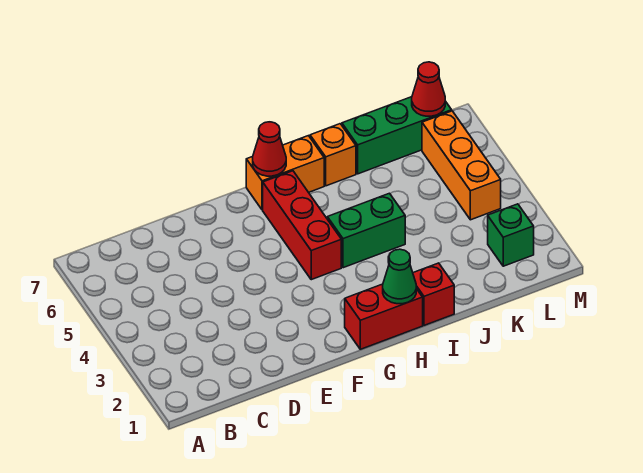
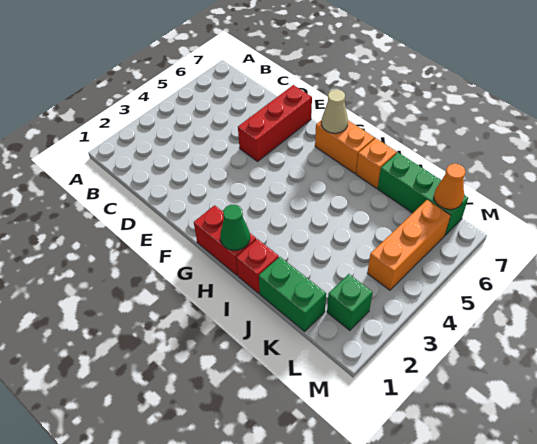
red 1x3 brick [263,171,341,280] -> red 1x3 brick moved to [238,85,312,161]
red 1x1 cone [253,122,286,176] -> tan 1x1 cone [321,89,348,133]
green 1x2 brick [327,193,405,268] -> green 1x2 brick moved to [259,257,326,332]
red 1x1 cone [412,62,445,116] -> orange 1x1 cone [434,164,465,209]

